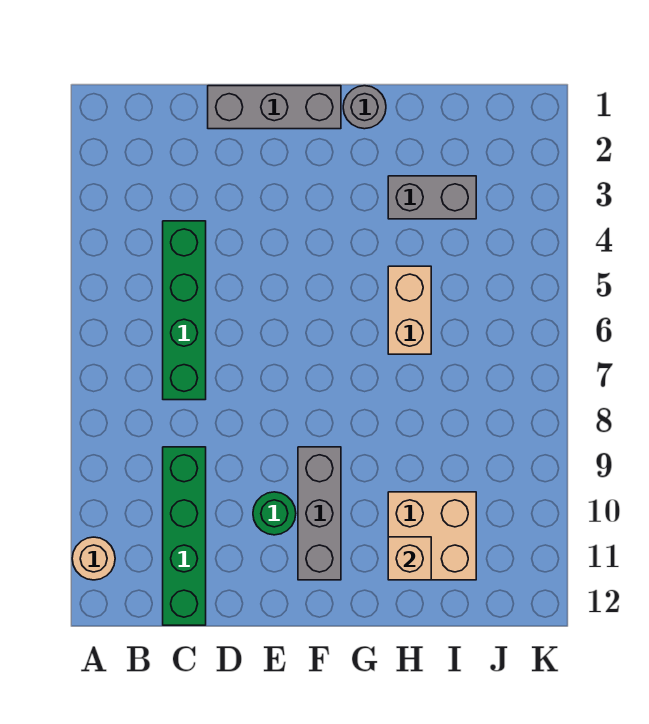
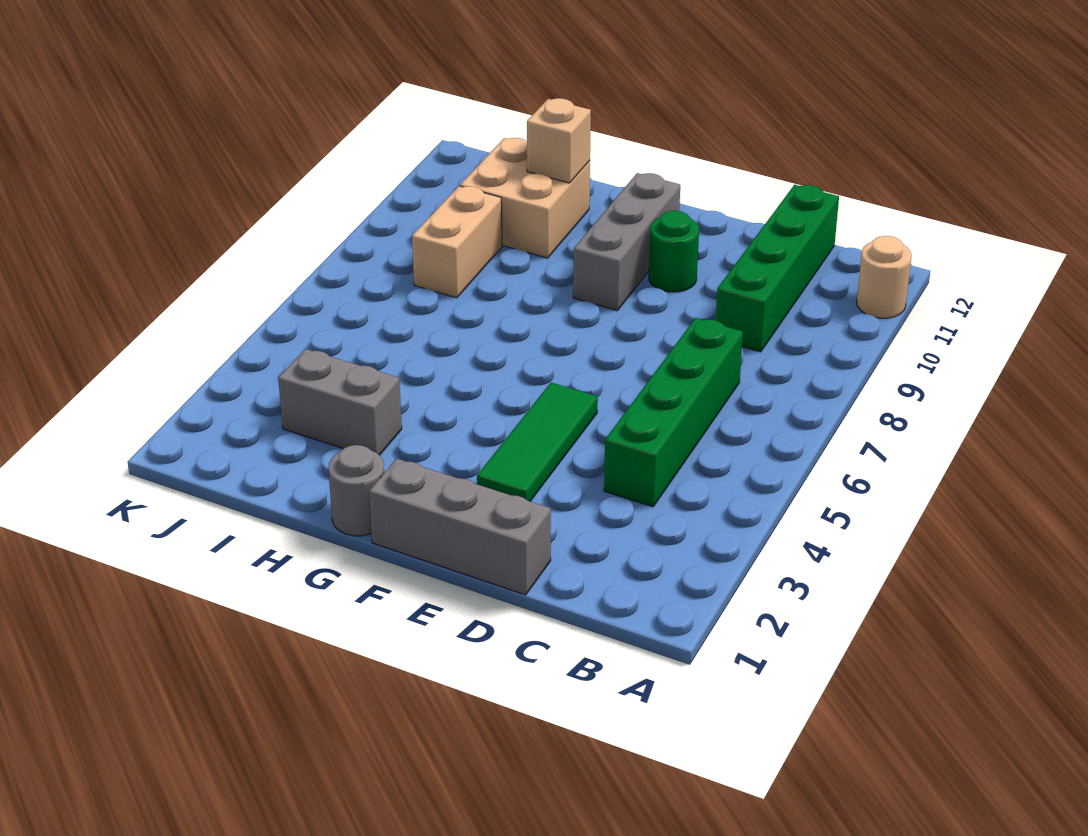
none -> green 1x3 tile [477,383,598,501]
tan 1x2 brick [388,266,431,354] -> tan 1x2 brick moved to [412,186,502,298]

